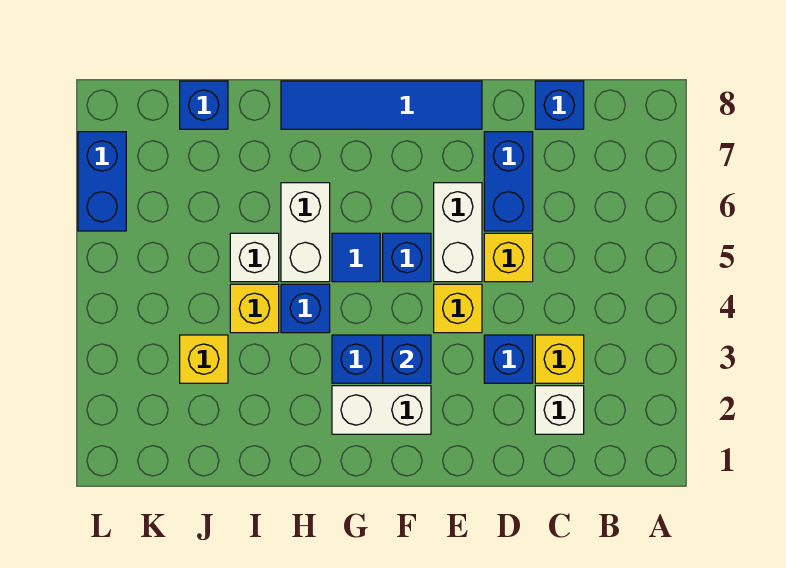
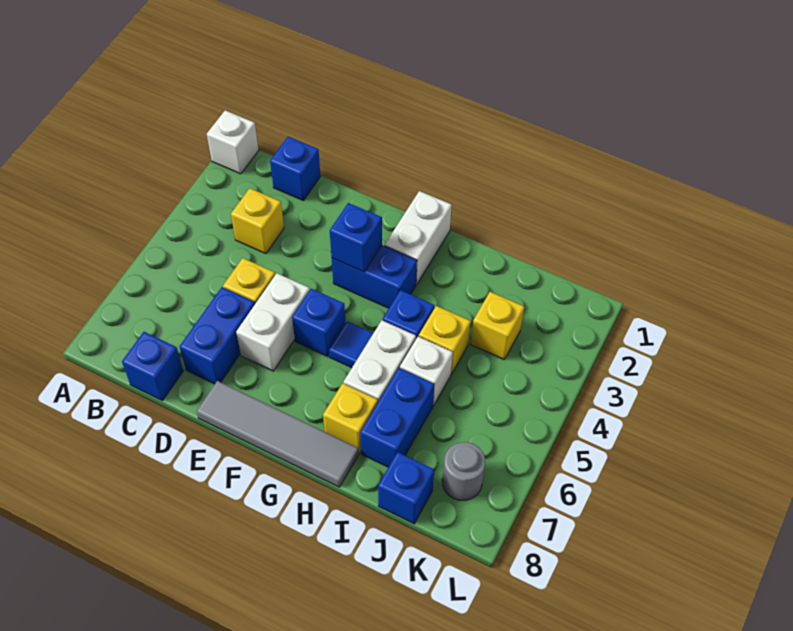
white 1x1 brick [535,386,584,434] -> white 1x1 brick moved to [207,110,259,174]
blue 1x1 brick [484,335,533,383] -> blue 1x1 brick moved to [270,137,320,200]
yellow 1x1 brick [434,284,482,333] -> yellow 1x1 brick moved to [323,383,378,453]
blue 1x4 tile [281,81,482,129] -> grey 1x4 tile [197,381,359,487]
white 1x2 brick [332,386,431,434] -> white 1x2 brick turned to [385,191,452,284]
none -> grey 1x1 round brick [442,442,485,500]
blue 1x2 brick [78,132,126,231] -> blue 1x2 brick moved to [360,368,434,467]

